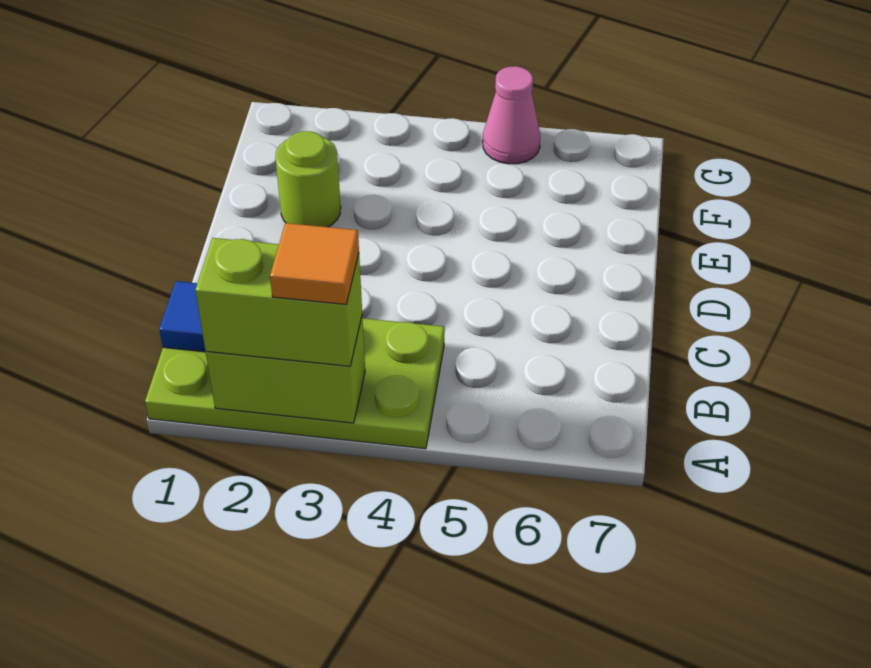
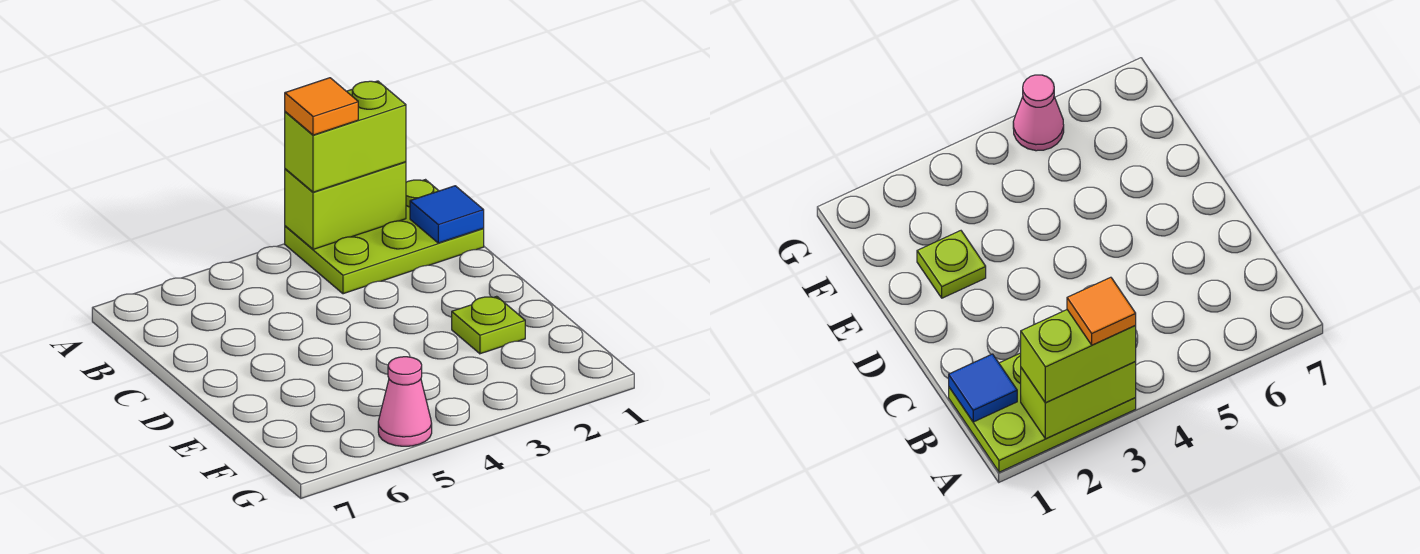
lime 2x4 plate [145,318,445,449] -> lime 2x3 plate [285,180,484,294]
lime 1x1 round brick [275,131,341,227] -> lime 1x1 plate [452,296,525,354]

